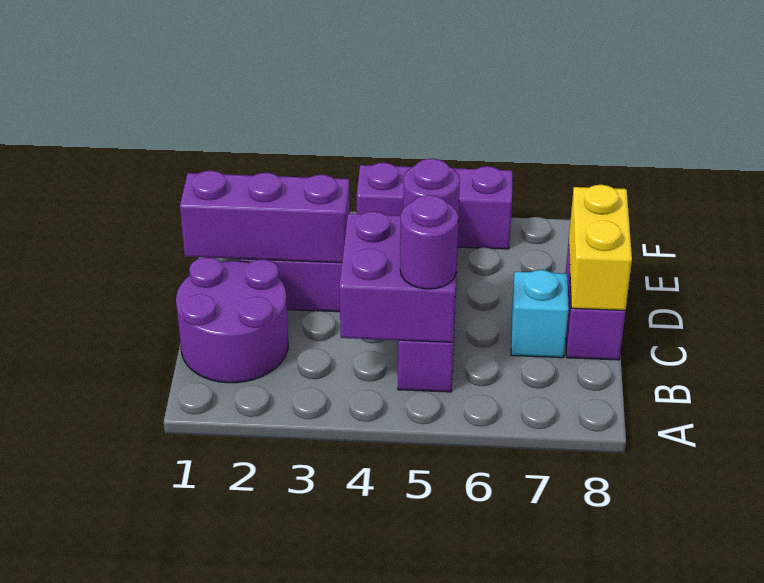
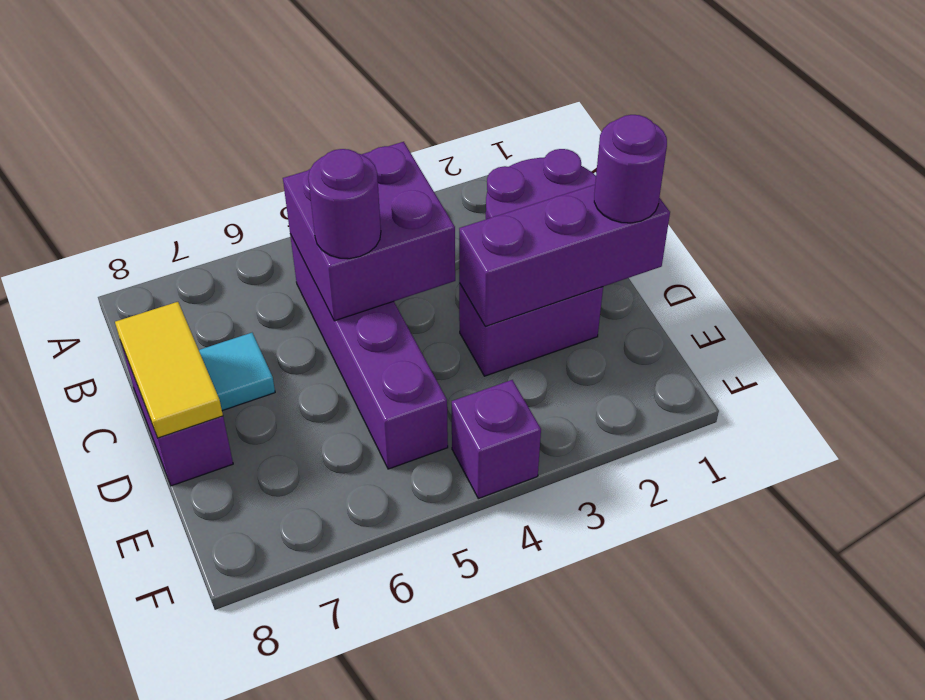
purple 1x1 round brick [400,195,458,289] -> purple 1x1 round brick moved to [594,115,667,223]
cyan 1x1 brick [511,270,569,358] -> cyan 1x1 tile [199,333,275,411]
yellow 1x2 brick [569,185,632,311] -> yellow 1x2 tile [115,302,223,438]
purple 1x3 brick [357,163,512,249] -> purple 1x1 brick [452,380,541,499]

